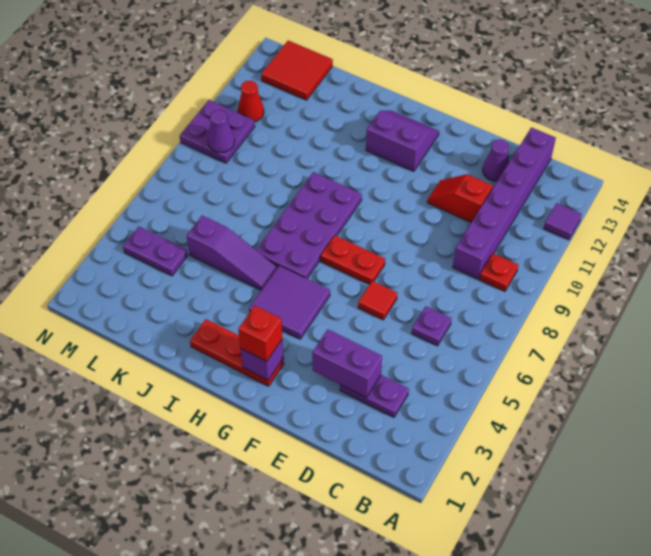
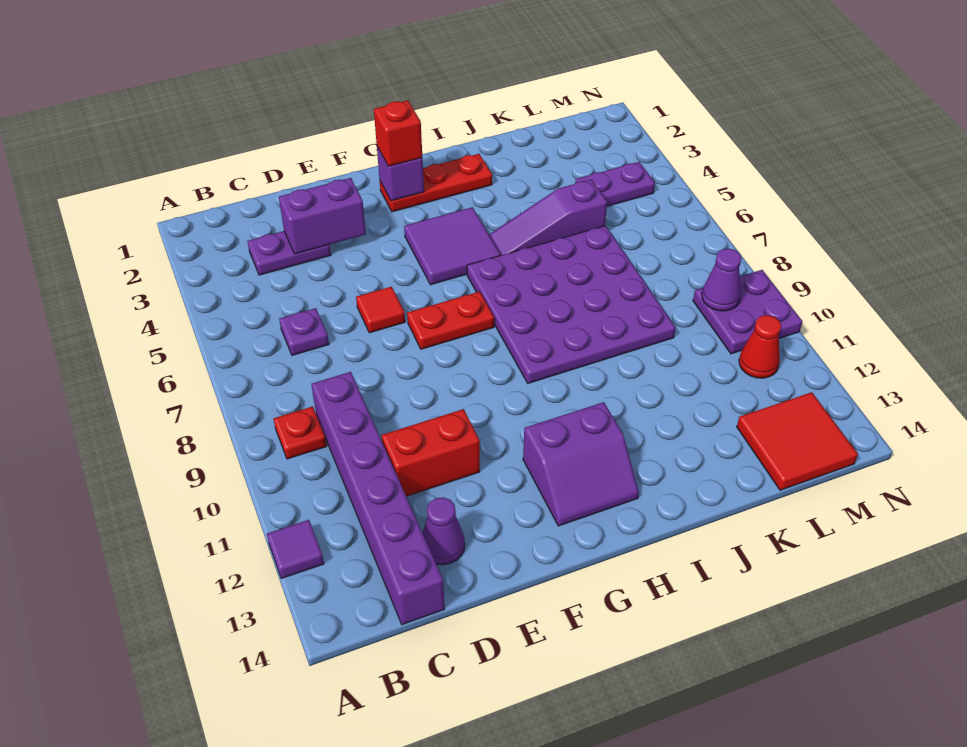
red 1x2 slope [427,174,493,222] -> red 1x2 brick [381,409,480,496]
purple 2x4 plate [256,172,362,278] -> purple 4x4 plate [467,226,676,383]

